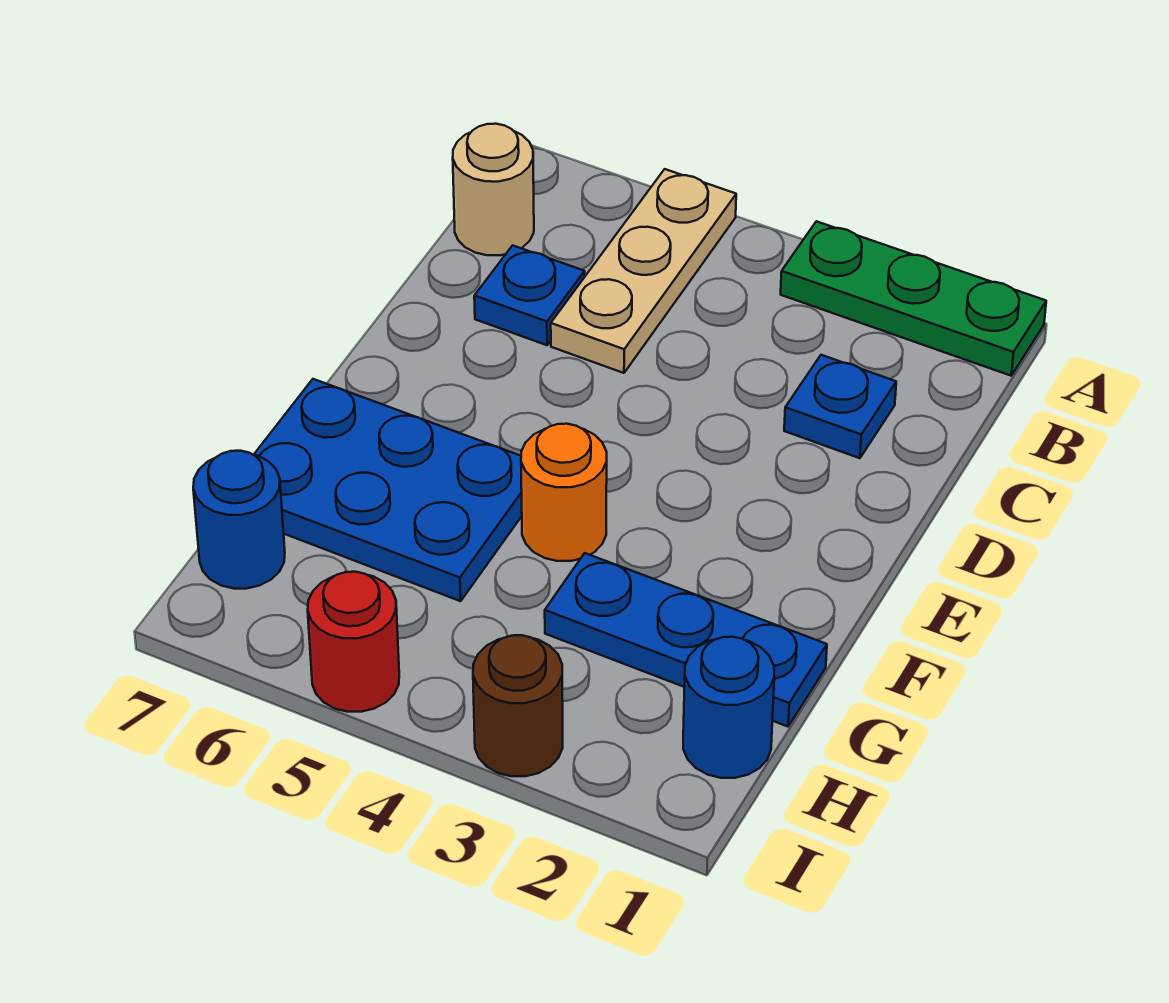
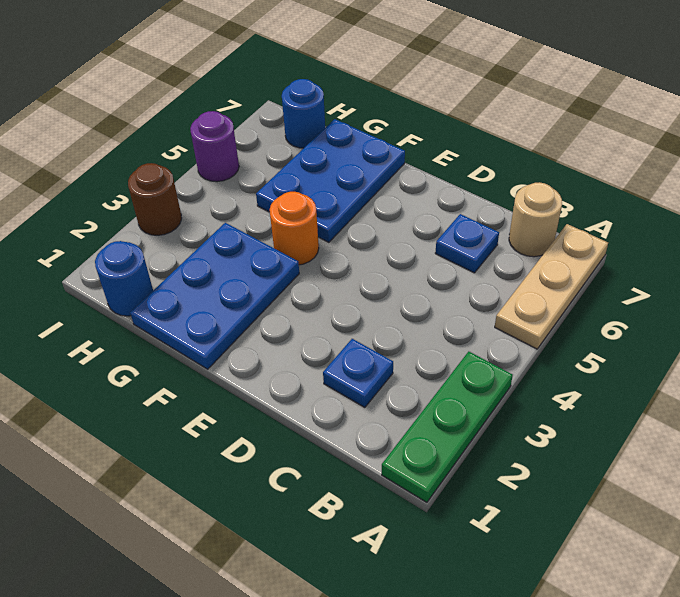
tan 1x3 plate [551,169,736,373] -> tan 1x3 plate turned to [495,224,608,349]
blue 1x3 plate [545,553,827,727] -> blue 2x3 plate [130,223,299,369]
red 1x1 round brick [308,572,399,712] -> purple 1x1 round brick [190,111,239,182]

